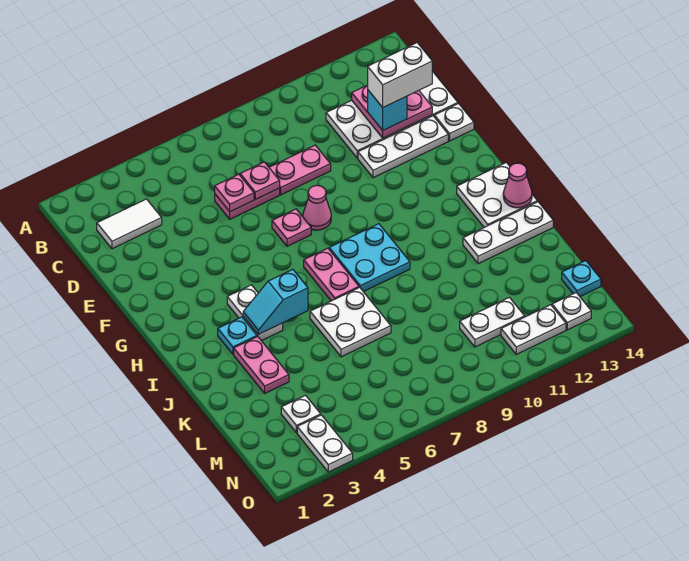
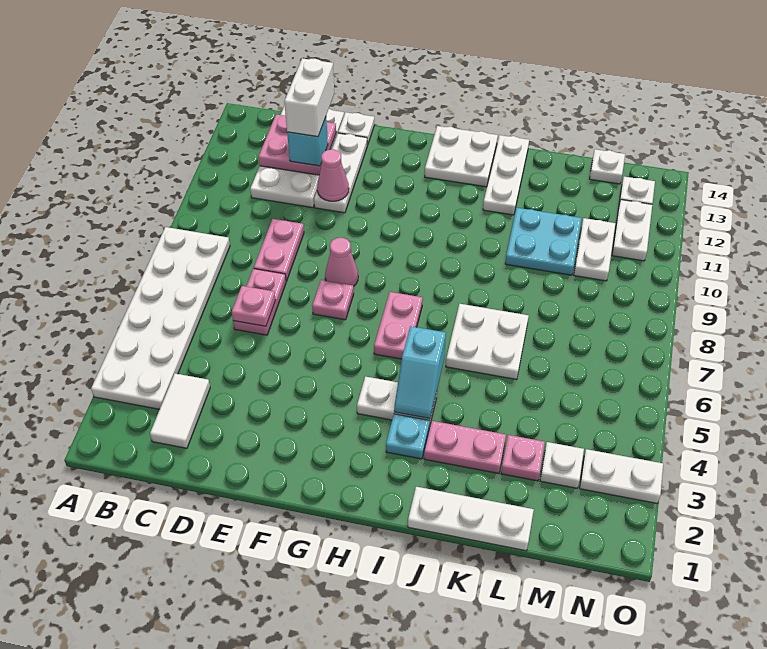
none -> white 2x6 plate [91,227,230,409]
pink 1x1 plate [240,162,280,200] -> pink 1x1 plate moved to [501,435,545,481]
pink 1x2 plate [304,248,359,301] -> pink 1x2 plate turned to [374,292,423,359]
cyan 2x2 plate [329,224,410,292] -> cyan 2x2 plate moved to [505,208,582,275]
pink 1x1 cone [503,163,532,208] -> pink 1x1 cone moved to [317,149,349,201]
none -> white 1x3 plate [408,487,534,551]
cyan 1x1 plate [562,261,601,296] -> white 1x1 plate [590,149,625,184]

